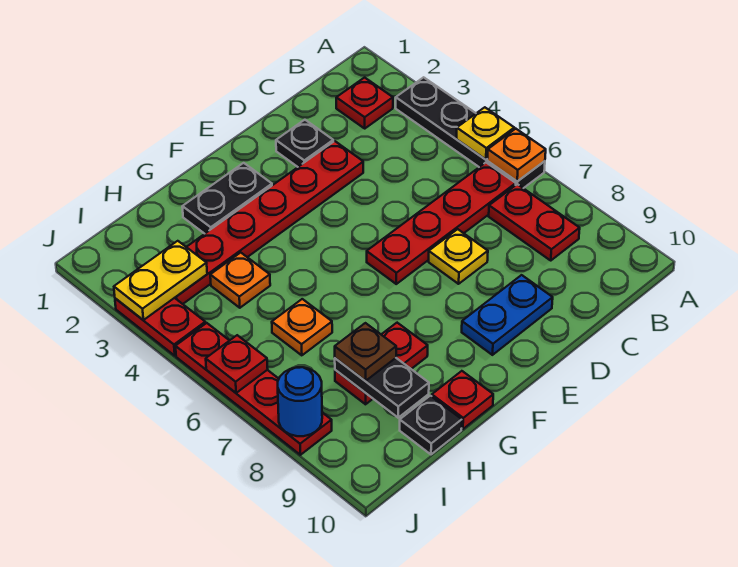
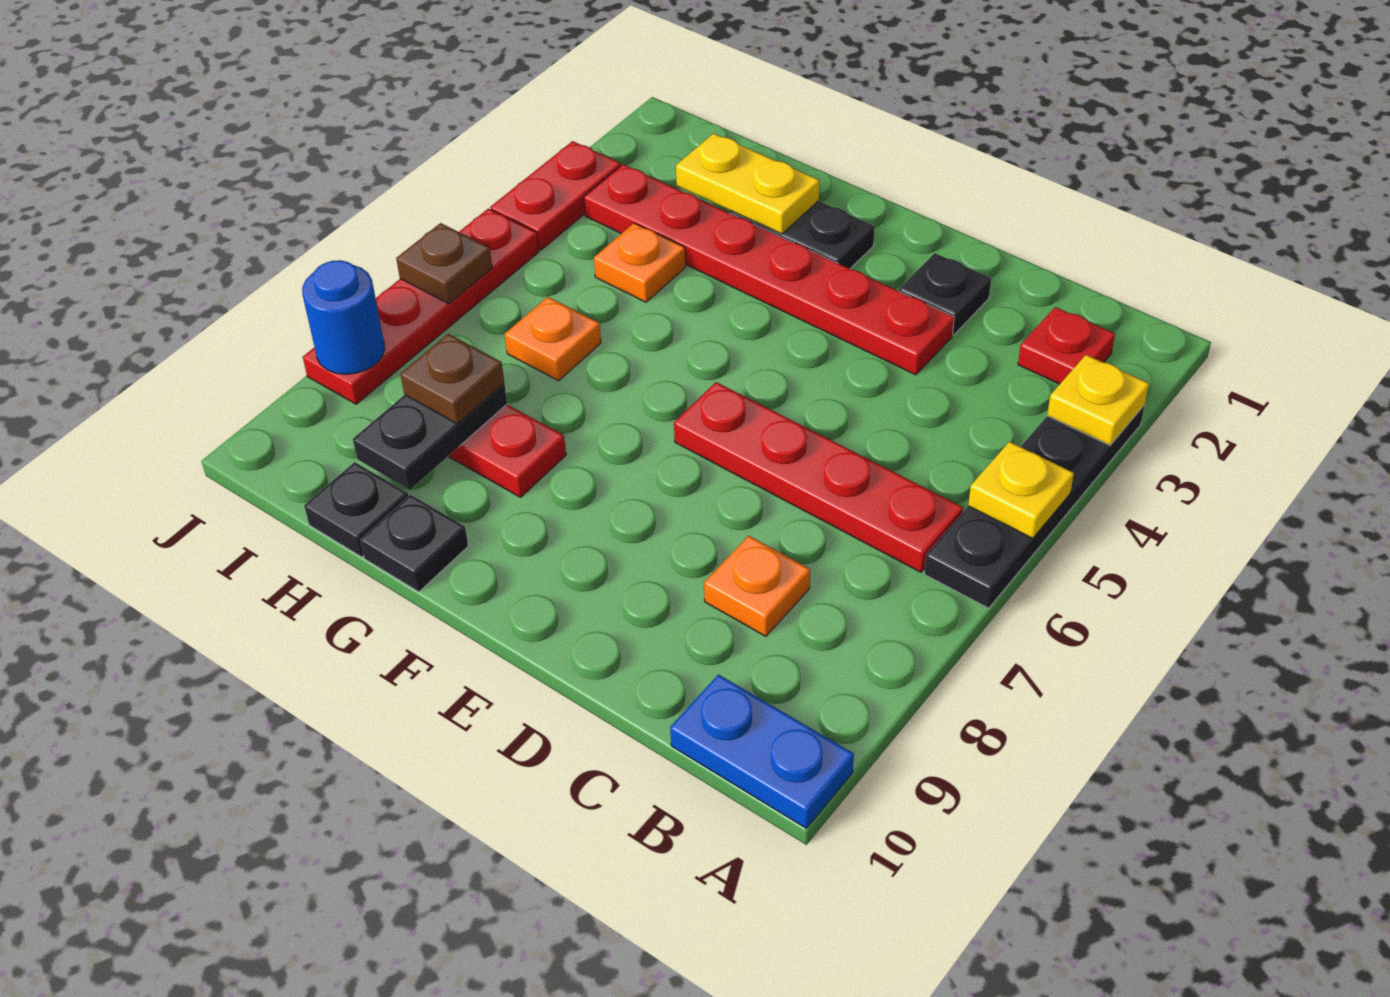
orange 1x1 plate [487,129,546,181] -> orange 1x1 plate moved to [704,536,810,636]
red 1x2 plate [489,184,580,260] -> none
yellow 1x1 plate [429,229,488,284] -> yellow 1x1 plate moved to [1047,355,1149,445]
blue 1x2 plate [462,275,553,355] -> blue 1x2 plate moved to [670,675,854,828]
red 1x1 plate [432,371,493,429] -> black 1x1 plate [360,495,468,592]
yellow 1x2 plate [114,241,207,320] -> yellow 1x2 plate moved to [676,133,819,234]
red 1x1 plate [206,335,268,393] -> brown 1x1 plate [396,223,492,304]

